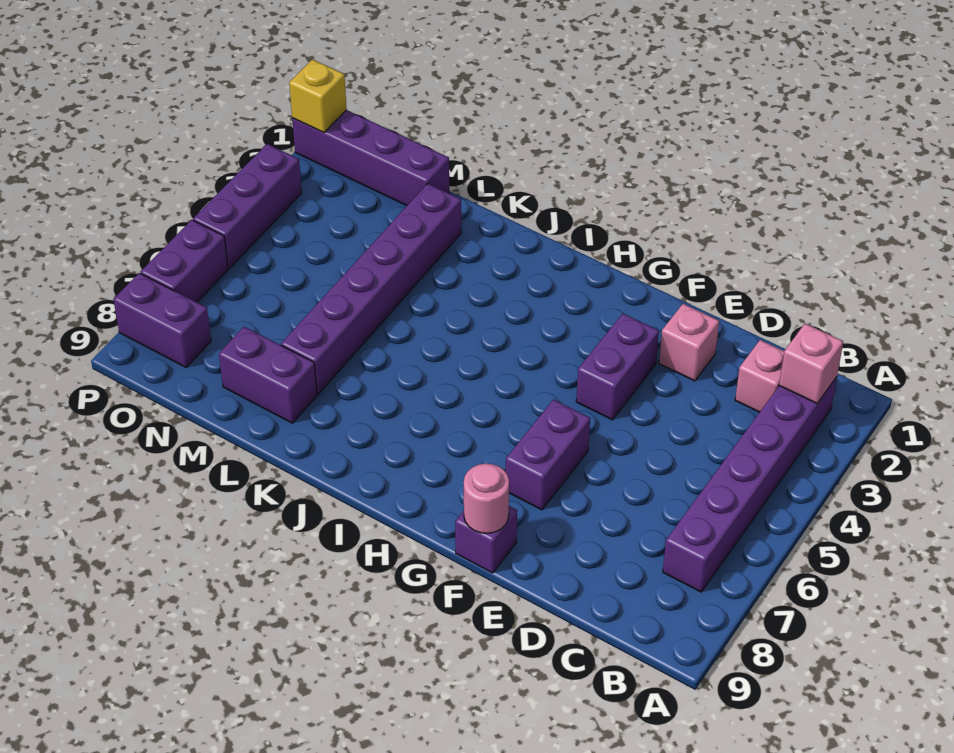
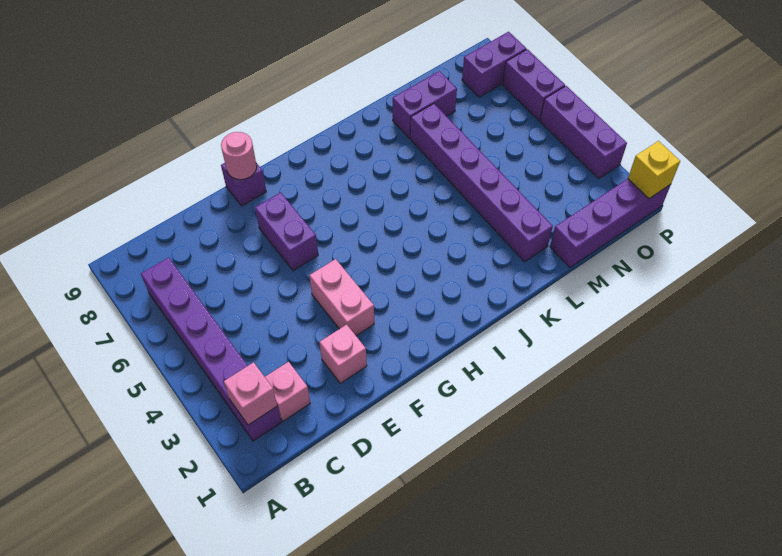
purple 1x2 brick [576,314,659,420] -> pink 1x2 brick [309,259,374,336]

